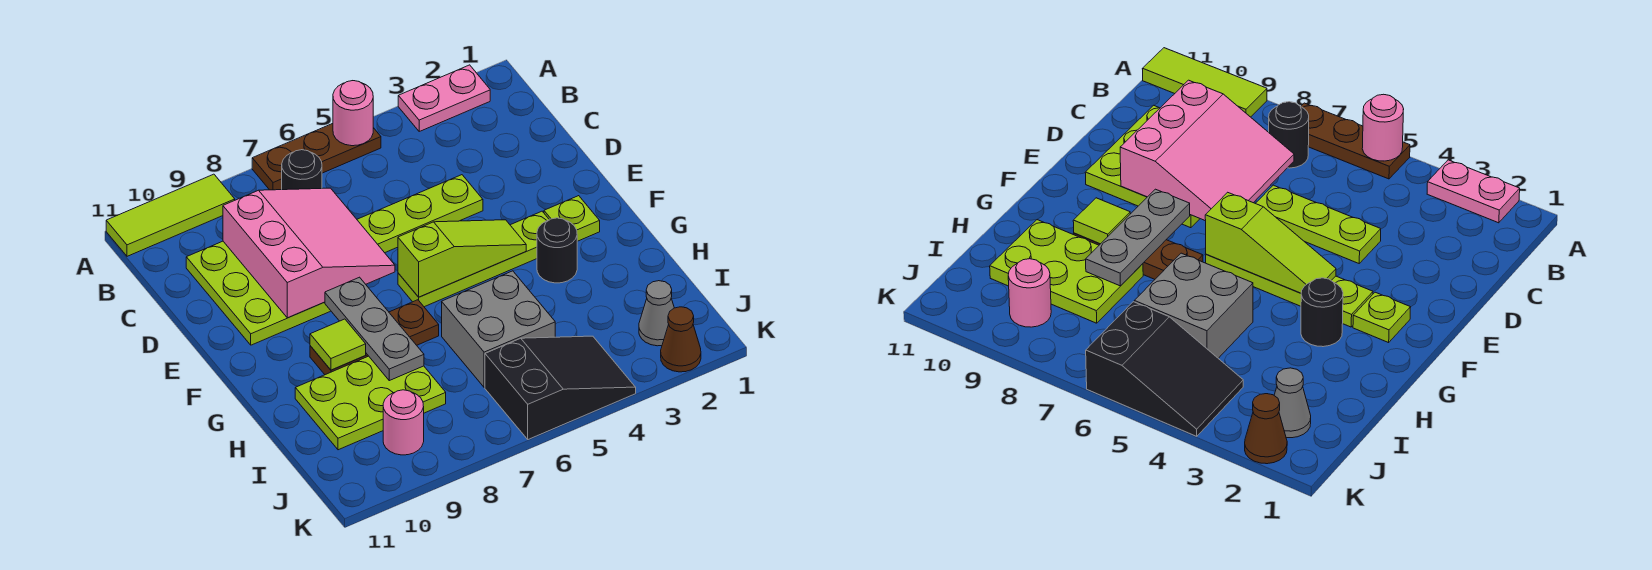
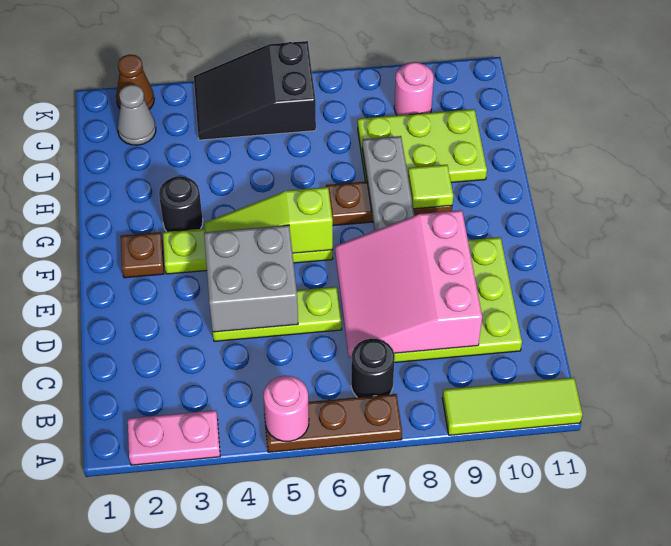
lime 1x1 plate [544,196,600,241] -> brown 1x1 plate [121,232,164,278]
grey 2x2 brick [442,271,555,387] -> grey 2x2 brick moved to [204,225,298,332]

